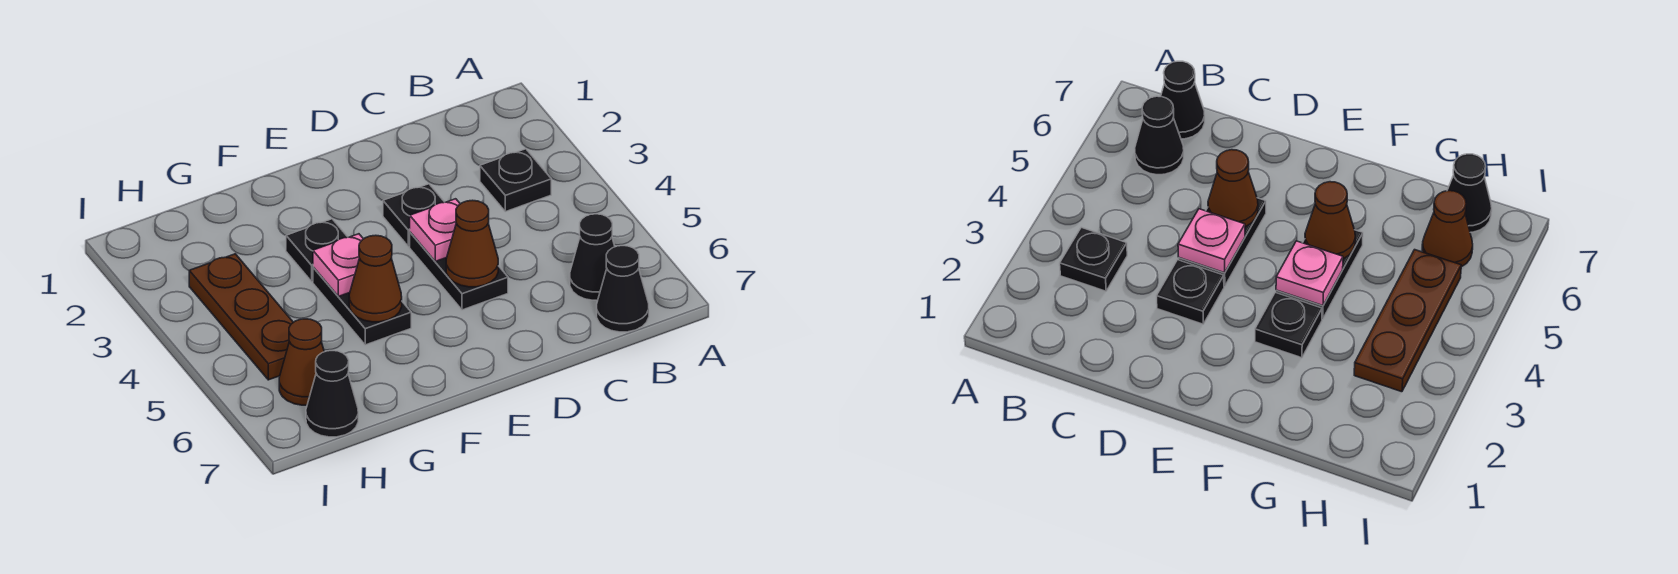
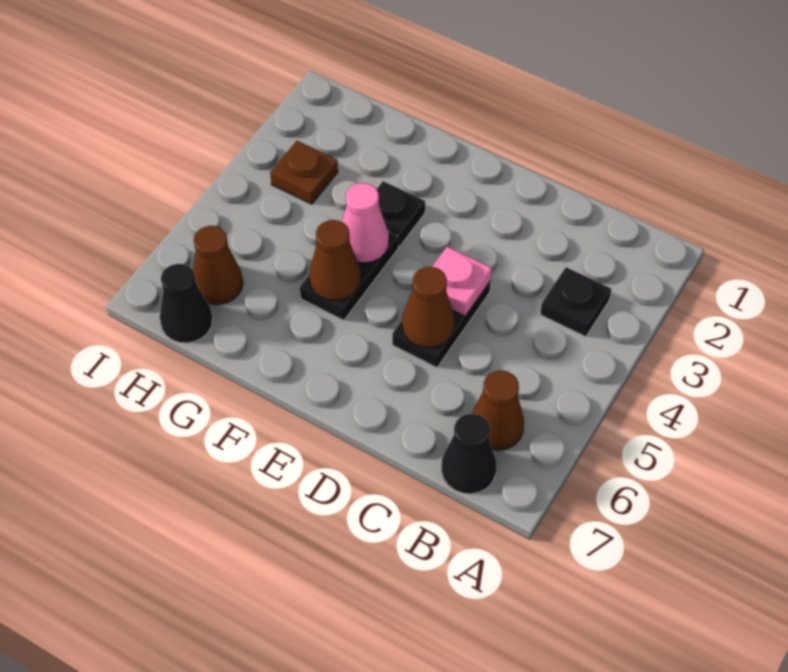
black 1x1 cone [570,214,615,300] -> brown 1x1 cone [472,370,524,450]
black 1x1 plate [383,184,444,247] -> none
pink 1x1 plate [313,234,363,297] -> pink 1x1 cone [342,183,389,263]
brown 1x3 plate [189,254,293,380] -> brown 1x1 plate [270,141,338,204]

